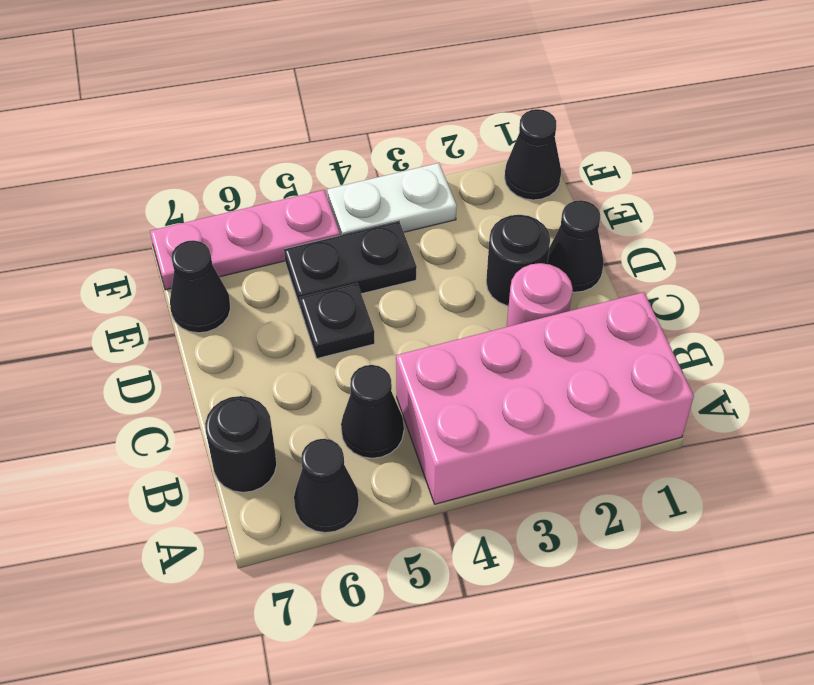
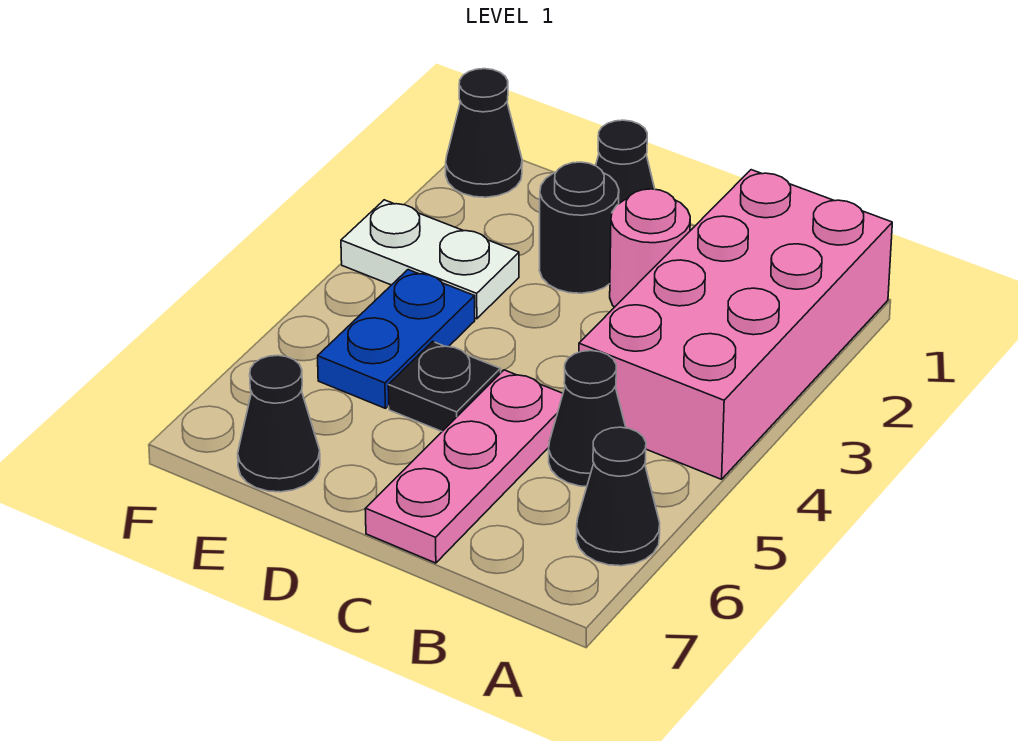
black 1x1 round brick [205,396,277,492] -> none
black 1x2 plate [284,222,417,309] -> blue 1x2 plate [318,270,475,408]
white 1x2 plate [327,163,457,235] -> white 1x2 plate turned to [341,200,519,319]
pink 1x3 plate [150,190,340,290] -> pink 1x3 plate moved to [365,370,563,563]

